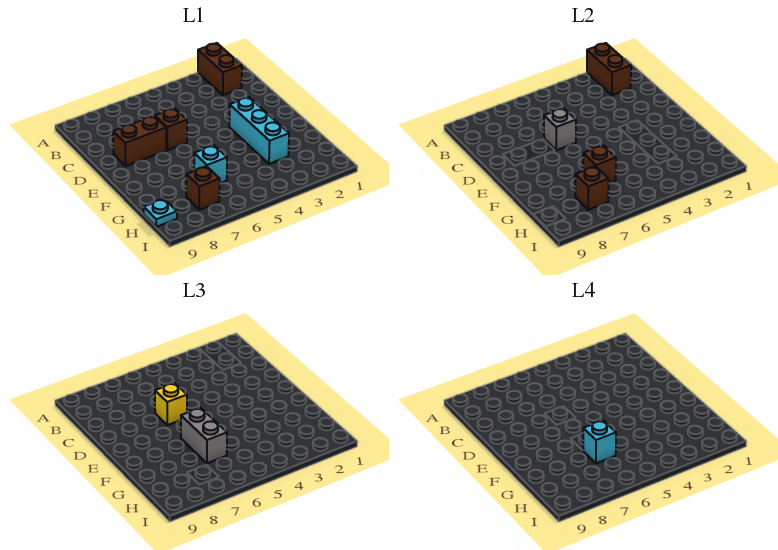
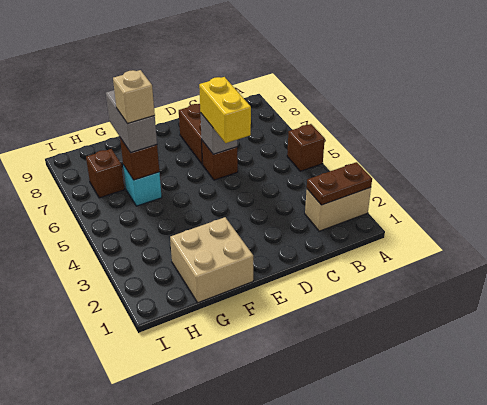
brown 1x2 brick [198,43,242,95] -> tan 1x2 brick [305,187,371,231]
brown 1x2 brick [587,43,631,95] -> brown 1x2 plate [307,162,372,205]
yellow 1x1 brick [155,383,187,425] -> yellow 1x2 brick [199,77,251,143]
cyan 1x3 brick [229,97,289,164] -> none
none -> tan 2x2 brick [170,217,253,303]
grey 1x2 brick [181,408,227,463] -> grey 1x2 brick turned to [106,90,157,153]
cyan 1x1 brick [583,420,616,463] -> tan 1x1 brick [113,70,155,124]
brown 1x1 brick [575,166,609,210] -> brown 1x1 brick moved to [287,124,325,171]
cyan 1x1 plate [144,199,177,227] -> none

